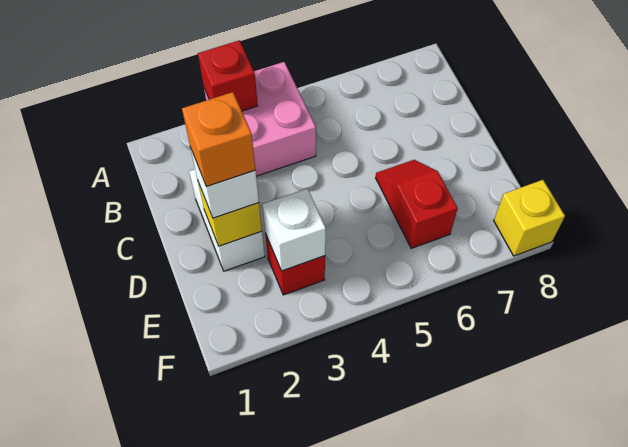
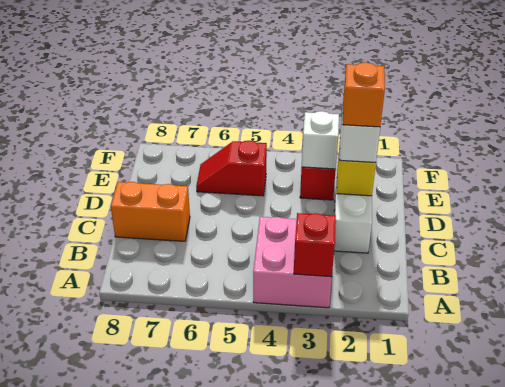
none -> orange 1x2 brick [111,182,190,241]
red 1x2 slope [376,160,458,248] -> red 1x2 slope turned to [196,141,267,196]
yellow 1x1 brick [494,180,565,256] -> none

